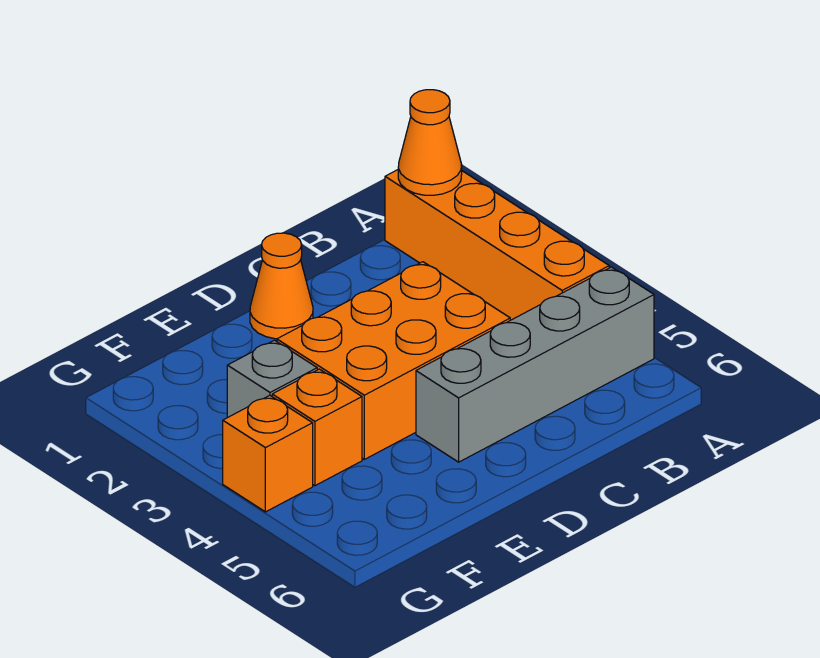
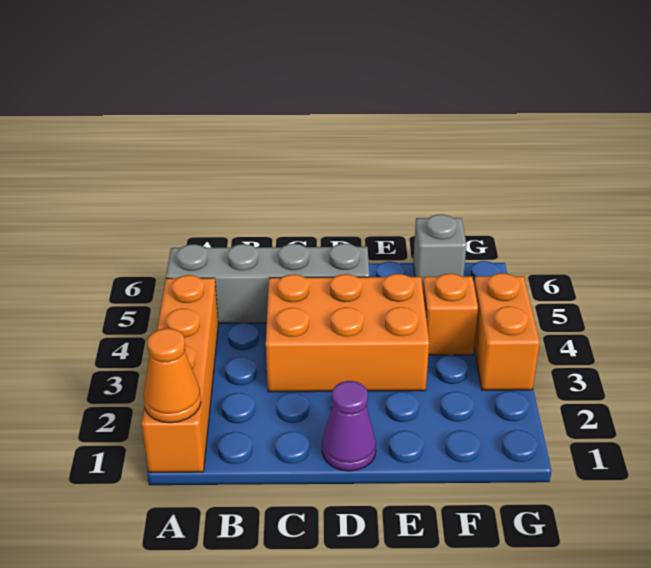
orange 1x1 cone [250,233,313,339] -> purple 1x1 cone [322,381,376,471]
grey 1x1 brick [227,340,317,418] -> grey 1x1 brick moved to [413,214,467,288]
orange 1x1 brick [223,395,313,512] -> orange 1x2 brick [474,273,540,390]

